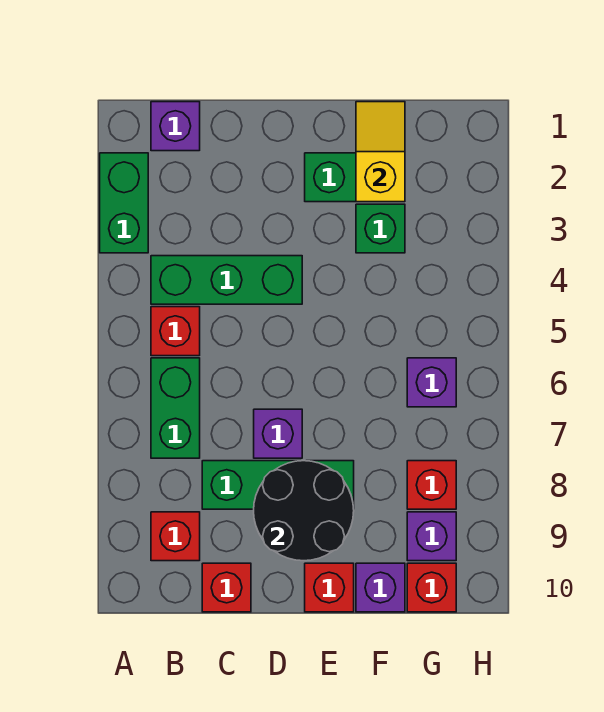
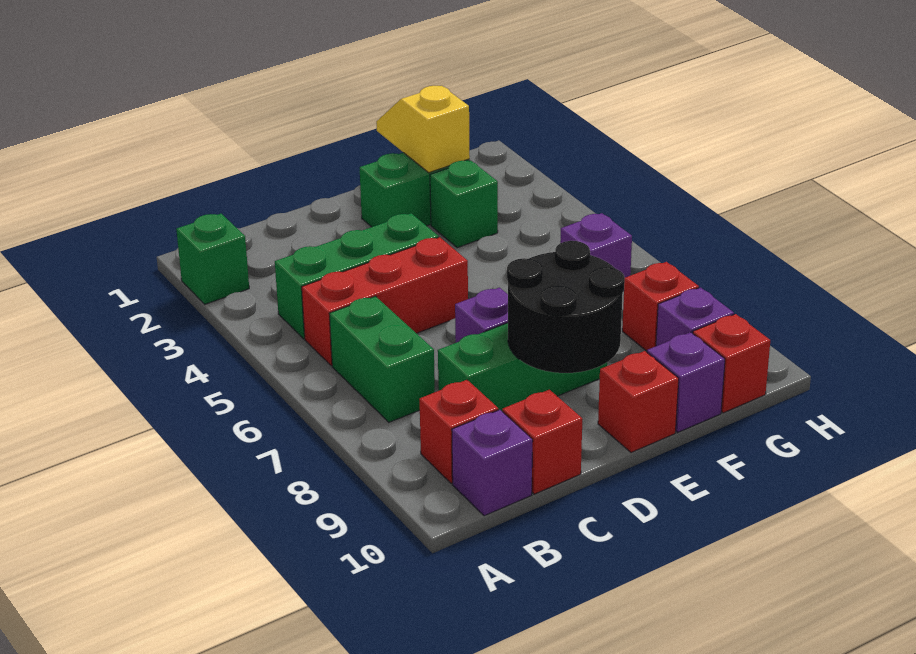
green 1x2 brick [100,153,148,253] -> green 1x1 brick [176,214,249,304]
purple 1x1 brick [151,102,200,151] -> purple 1x1 brick moved to [452,410,533,516]
red 1x1 brick [151,307,200,356] -> red 1x3 brick [302,237,468,366]

